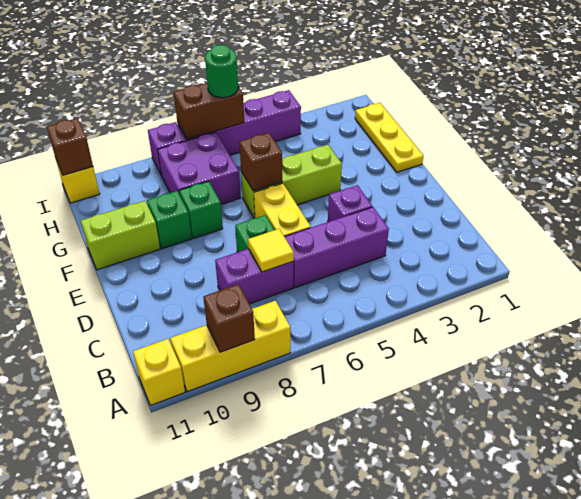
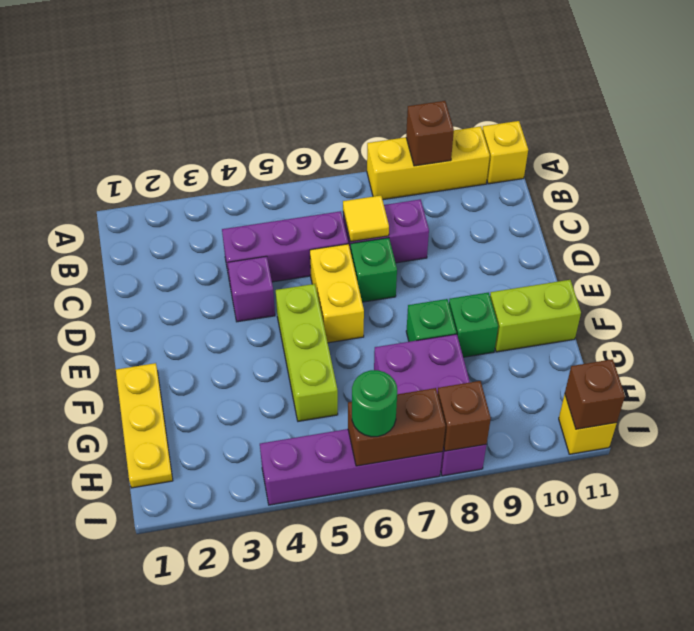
lime 1x3 brick [241,145,342,219] -> lime 1x3 brick turned to [276,284,338,421]
brown 1x1 brick [239,133,282,191] -> brown 1x1 brick moved to [438,381,491,451]

